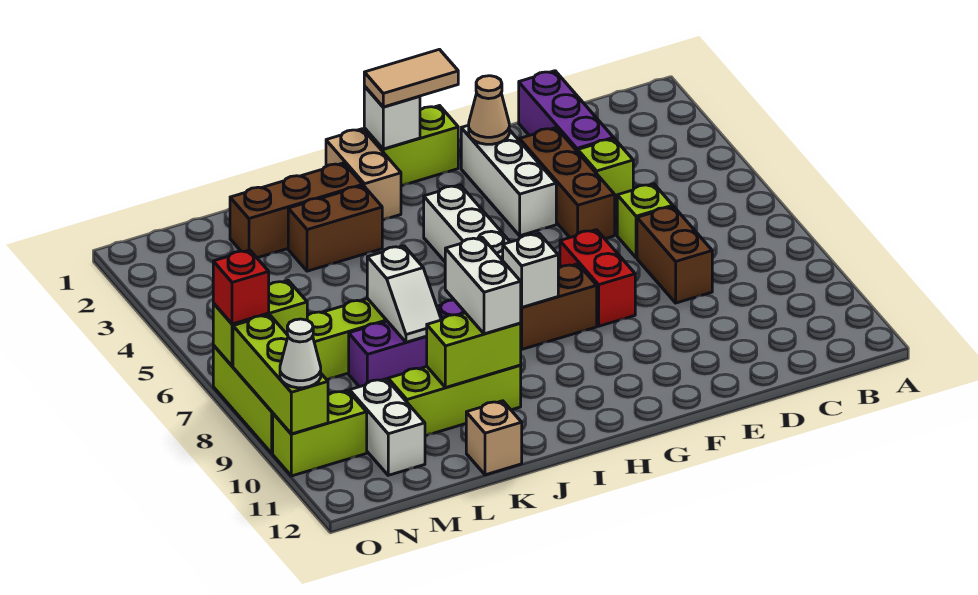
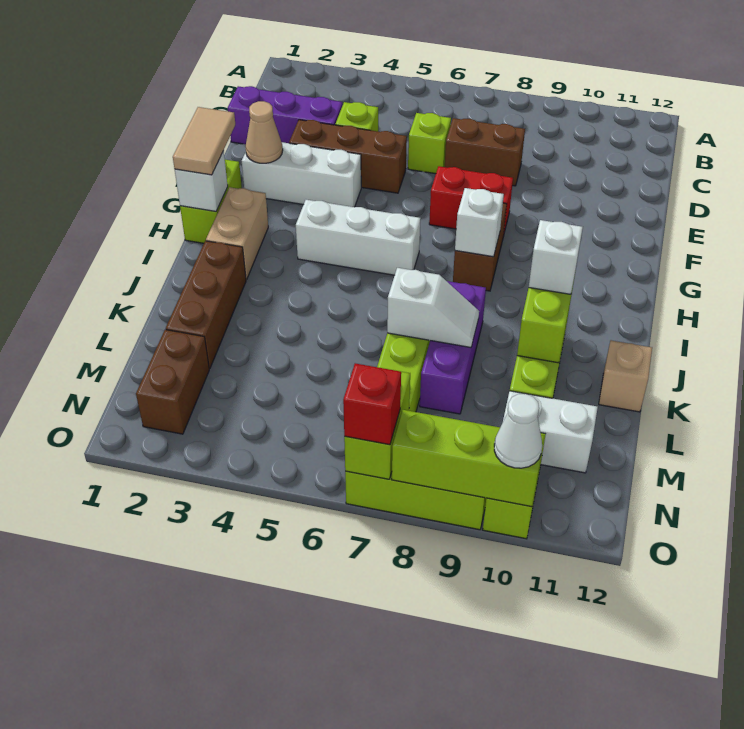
tan 1x2 brick [326,129,401,220] -> tan 1x2 brick turned to [206,187,268,280]
brown 1x2 brick [288,186,382,271] -> brown 1x2 brick moved to [136,330,209,434]
white 1x2 brick [445,237,521,334] -> white 1x1 brick [529,220,583,294]

